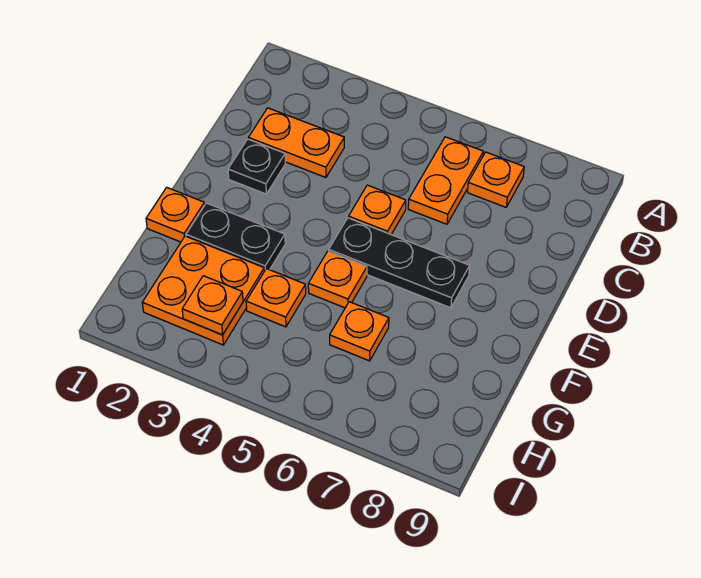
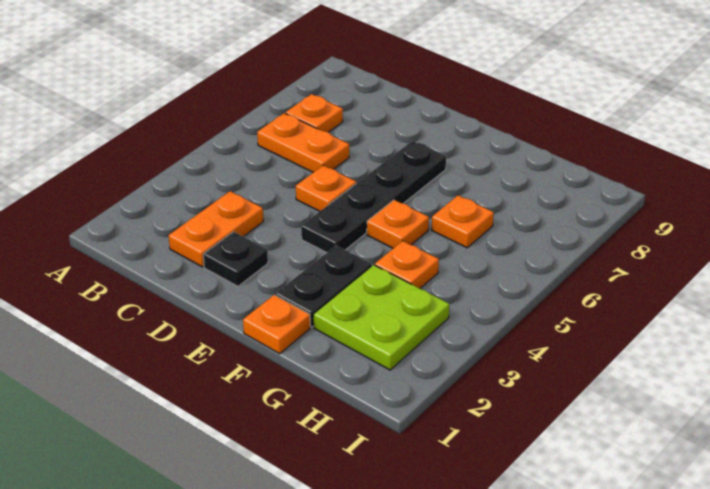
black 1x3 plate [329,218,470,308] -> black 1x4 plate [301,141,446,253]
orange 2x2 plate [142,236,264,345] -> lime 2x2 plate [313,265,449,370]
orange 1x1 plate [182,276,243,335] -> none

